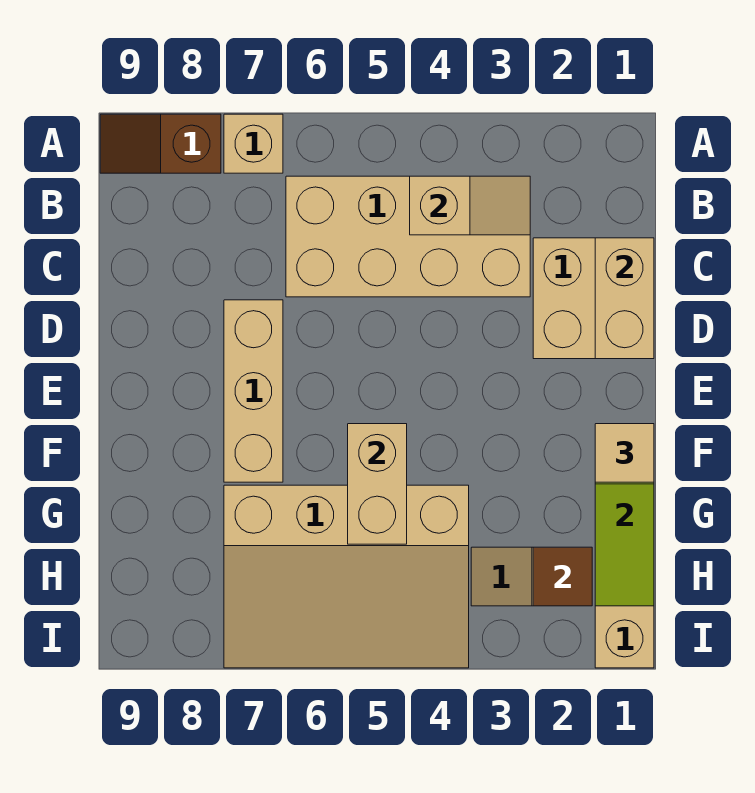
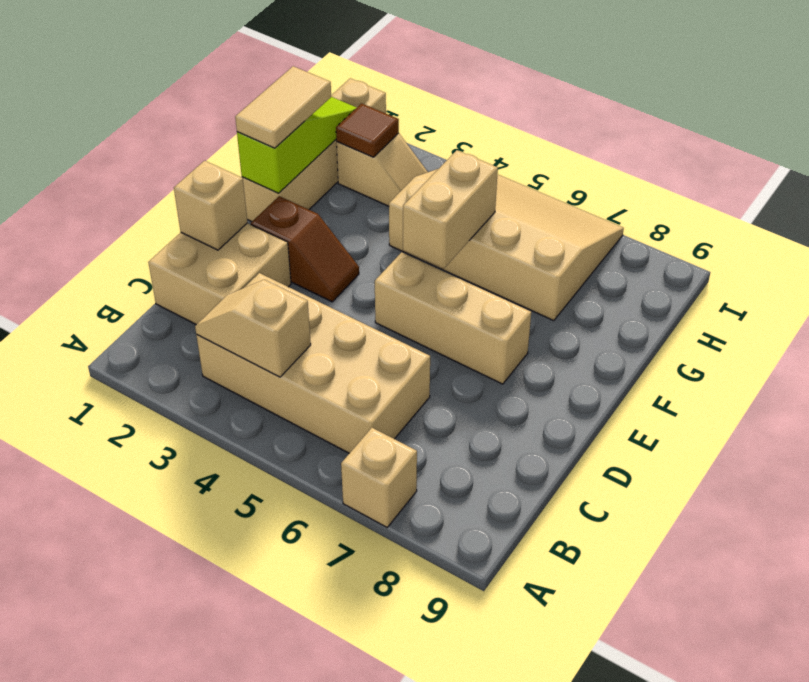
brown 1x2 slope [100,114,221,173] -> brown 1x2 slope moved to [251,196,359,302]
tan 1x2 brick [595,238,654,359] -> tan 1x1 brick [174,161,247,250]
tan 1x3 brick [224,300,283,482] -> tan 1x3 brick turned to [375,252,531,384]
tan 1x1 tile [595,424,654,482] -> tan 1x2 tile [235,66,331,148]

